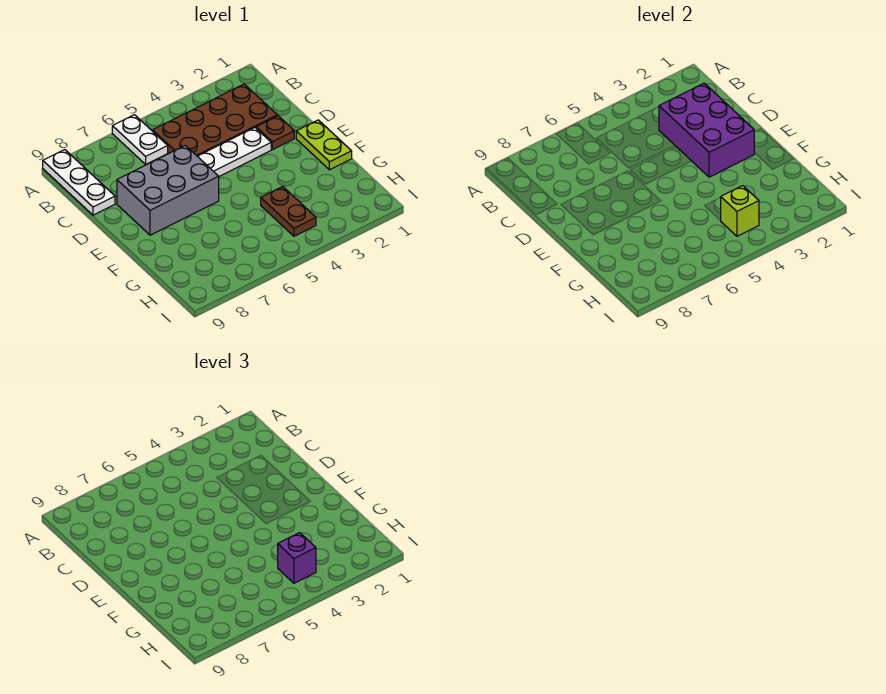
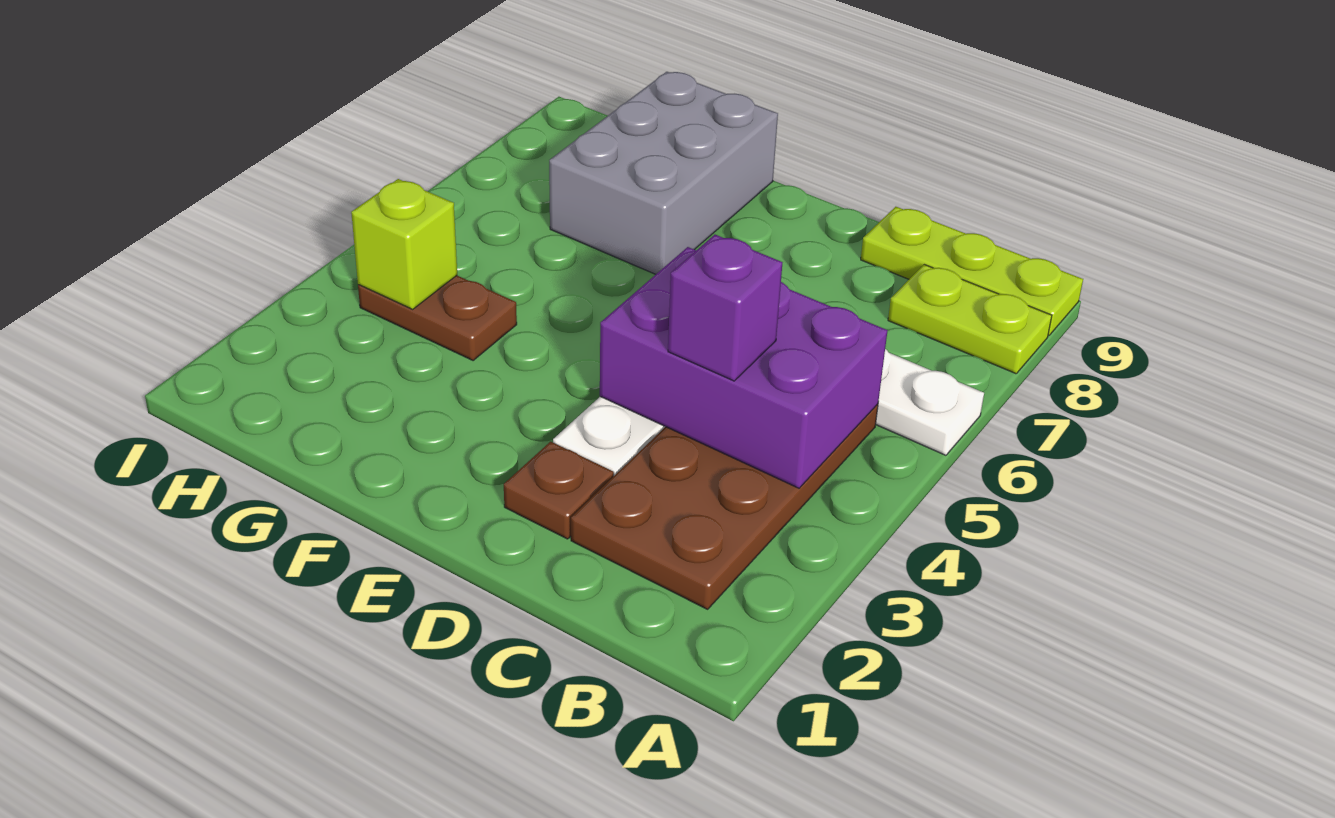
white 1x3 plate [43,150,115,215] -> lime 1x3 plate [861,207,1083,336]
purple 2x3 brick [659,83,754,177] -> purple 2x3 brick moved to [600,247,888,488]
grey 2x3 brick [117,145,219,235] -> grey 2x3 brick moved to [549,72,778,274]
lime 1x2 plate [296,120,352,170] -> lime 1x2 plate moved to [888,264,1052,374]
purple 1x1 brick [278,533,316,583] -> purple 1x1 brick moved to [668,235,782,381]

